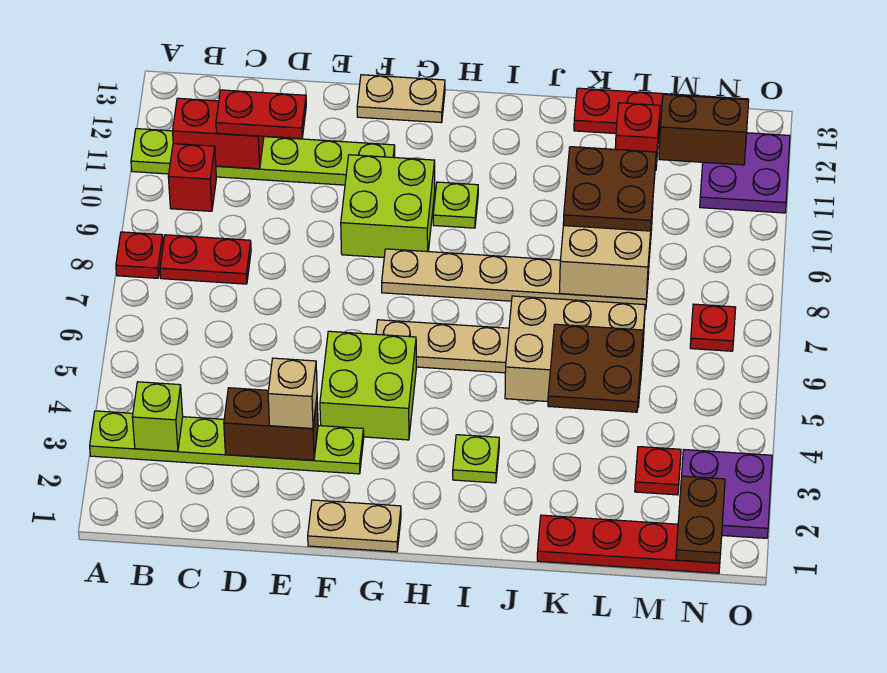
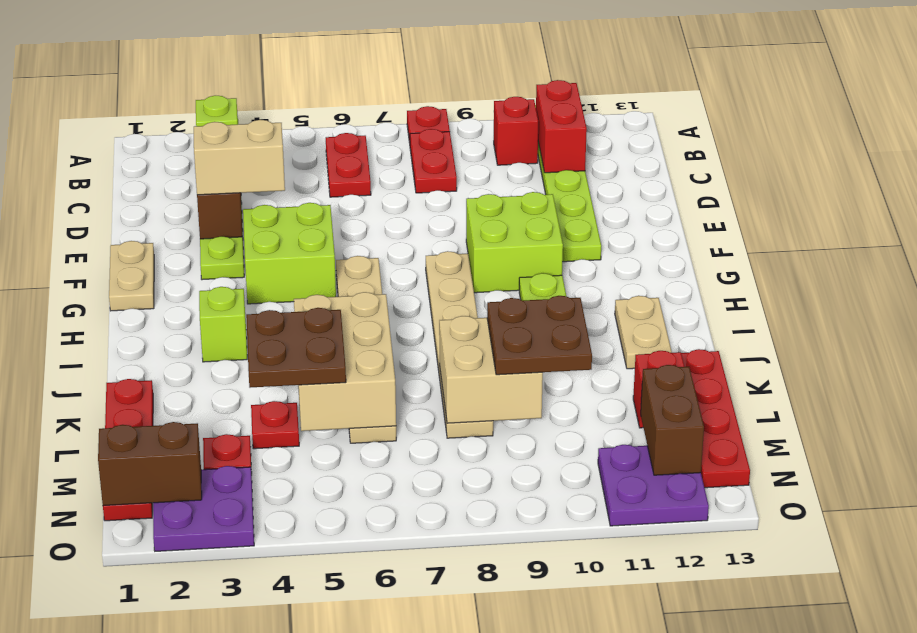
red 1x2 plate [216,90,306,139] -> red 1x2 plate moved to [326,133,371,197]
tan 1x1 brick [268,358,317,429] -> tan 1x2 brick [194,120,285,195]
tan 1x2 plate [357,75,445,123] -> tan 1x2 plate moved to [615,296,672,369]
lime 1x1 plate [453,435,499,483] -> lime 1x1 brick [199,287,247,362]
brown 1x2 plate [676,476,725,563] -> brown 1x2 brick [98,422,202,506]
red 1x1 plate [690,304,736,351] -> red 1x1 plate moved to [251,401,299,449]

